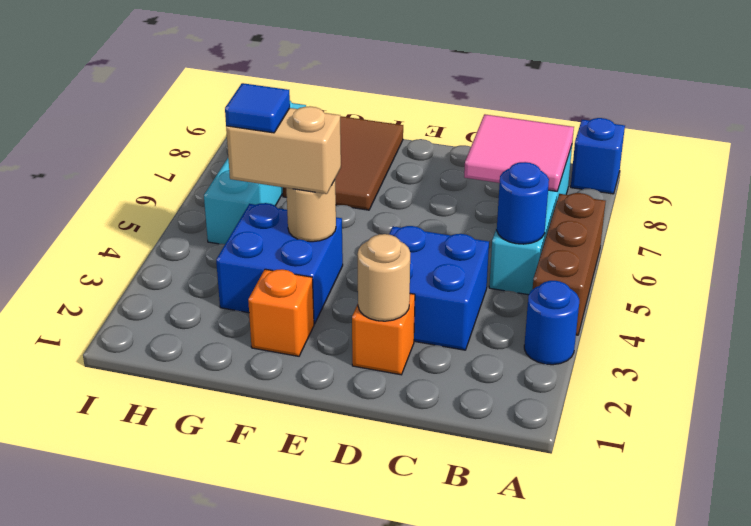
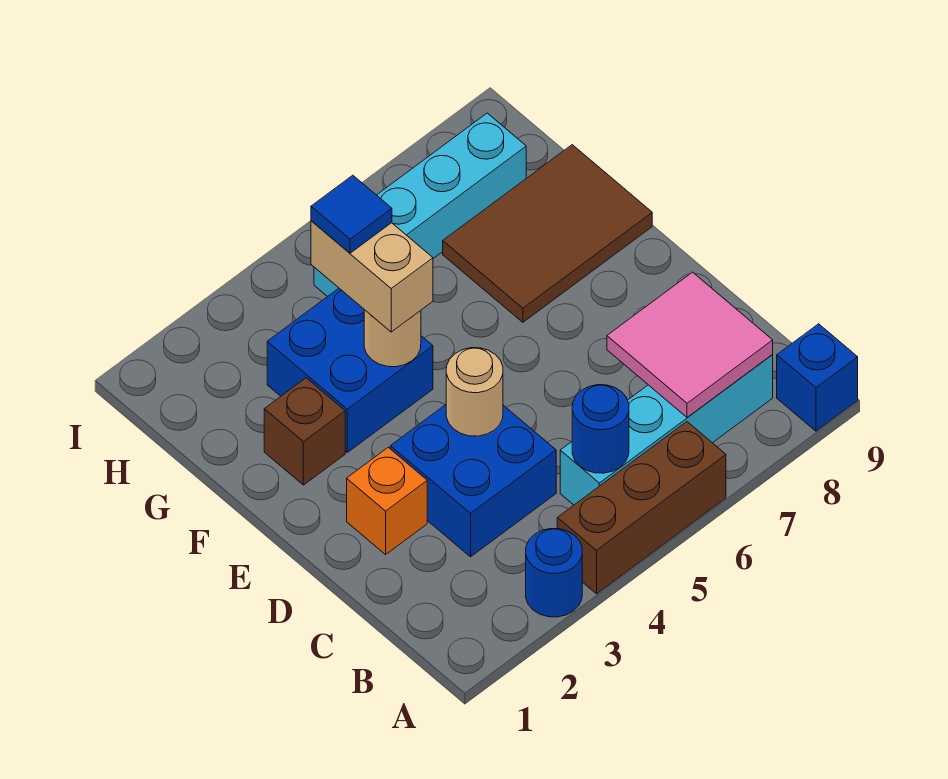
tan 1x1 round brick [358,234,410,321] -> tan 1x1 round brick moved to [446,348,503,436]
orange 1x1 brick [248,269,314,356] -> brown 1x1 brick [264,378,345,485]

